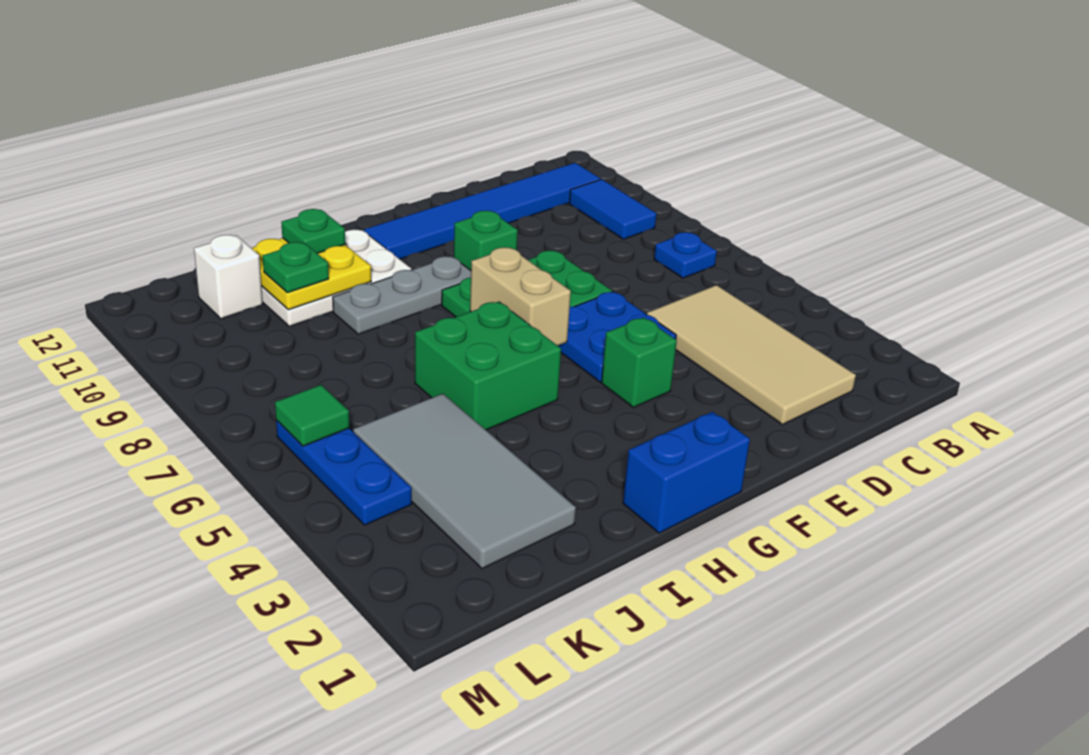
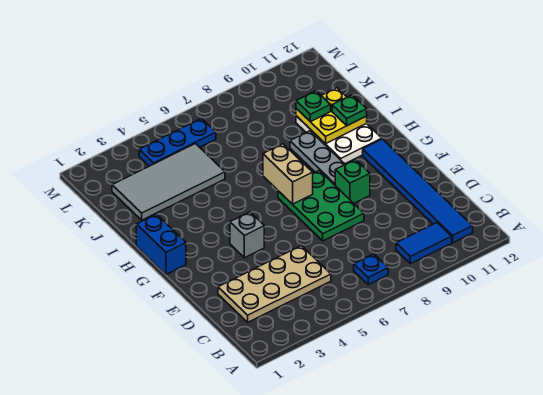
tan 2x4 tile [647,285,856,425] -> tan 2x4 plate [218,246,331,322]
blue 2x2 plate [558,292,676,382] -> none
green 1x1 brick [602,318,677,407] -> grey 1x1 brick [230,212,264,258]
tan 1x2 brick [470,248,571,346] -> tan 1x2 brick turned to [263,144,313,204]
green 2x2 brick [415,302,561,430] -> none
white 1x1 brick [194,235,263,319] -> none
green 1x1 tile [275,385,349,446] -> none

